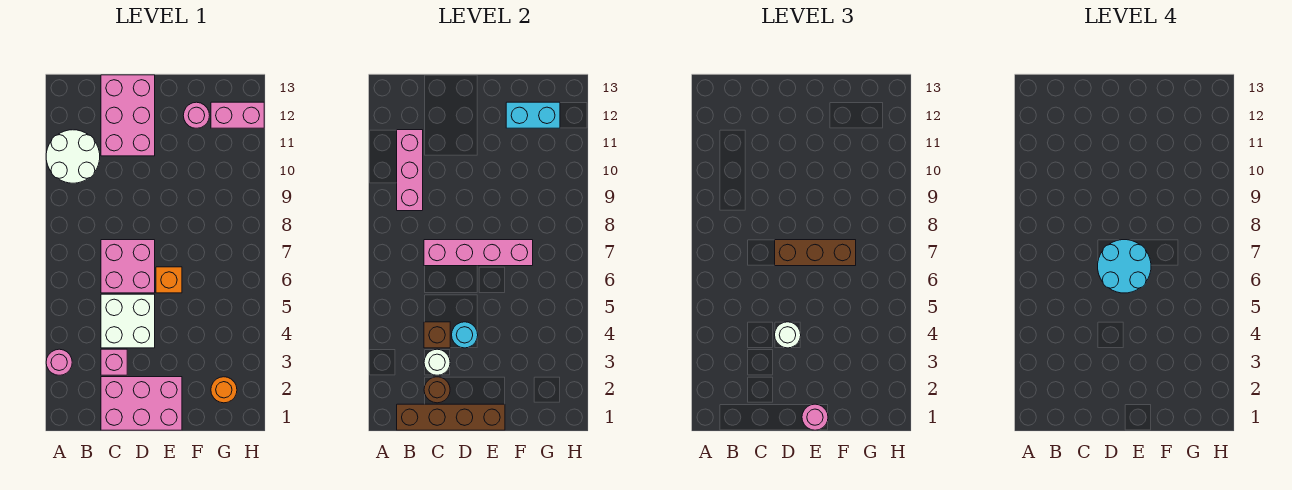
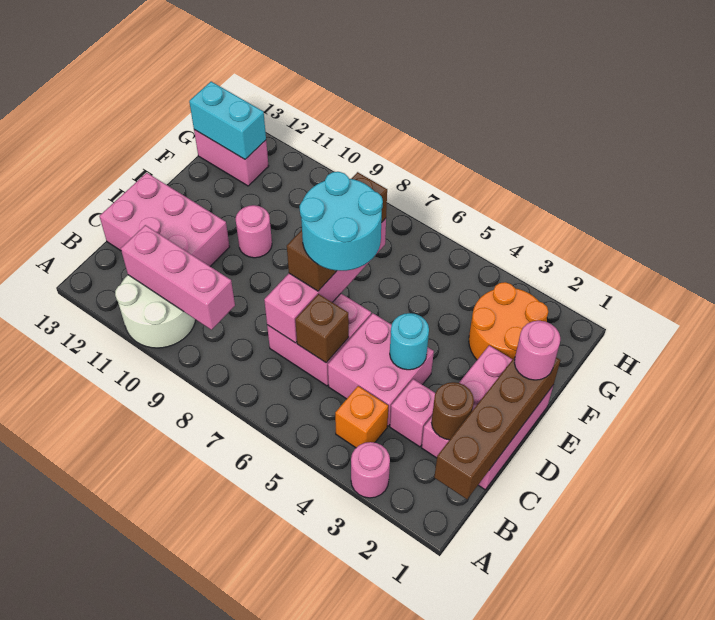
white 1x1 round brick [424,349,450,375] -> none
white 2x2 brick [101,294,155,348] -> pink 2x2 brick [328,313,434,426]
brown 1x1 brick [424,322,450,348] -> brown 1x1 brick moved to [295,294,349,363]
white 1x1 round brick [775,322,801,348] -> none
orange 1x1 brick [156,267,182,293] -> orange 1x1 brick moved to [335,386,388,448]
pink 1x1 round brick [183,102,210,128] -> pink 1x1 round brick moved to [236,205,272,258]
cyan 1x2 brick [506,102,560,128] -> cyan 1x2 brick turned to [189,82,266,159]
orange 1x1 round brick [211,377,237,403] -> orange 2x2 round brick [469,282,548,360]
pink 1x2 brick [211,102,264,128] -> pink 1x2 brick turned to [194,130,269,186]

